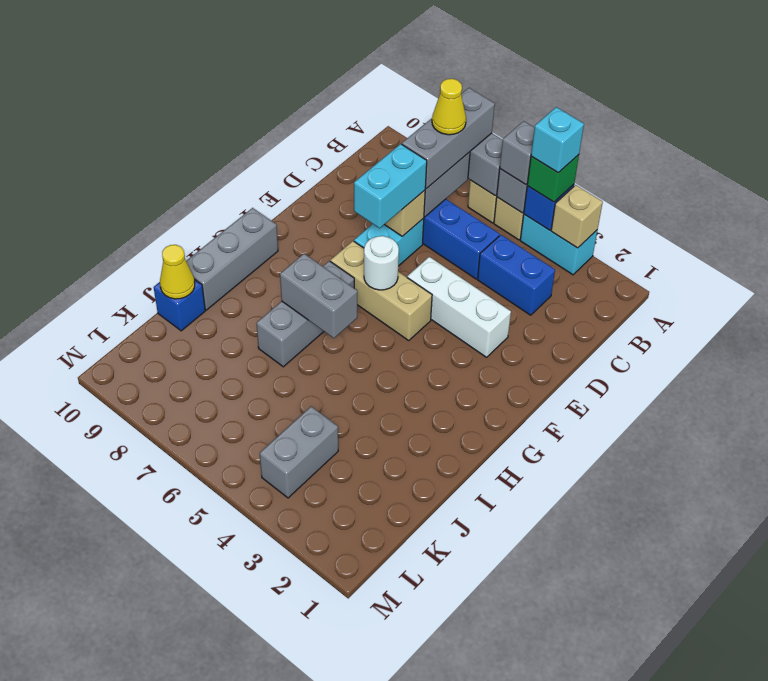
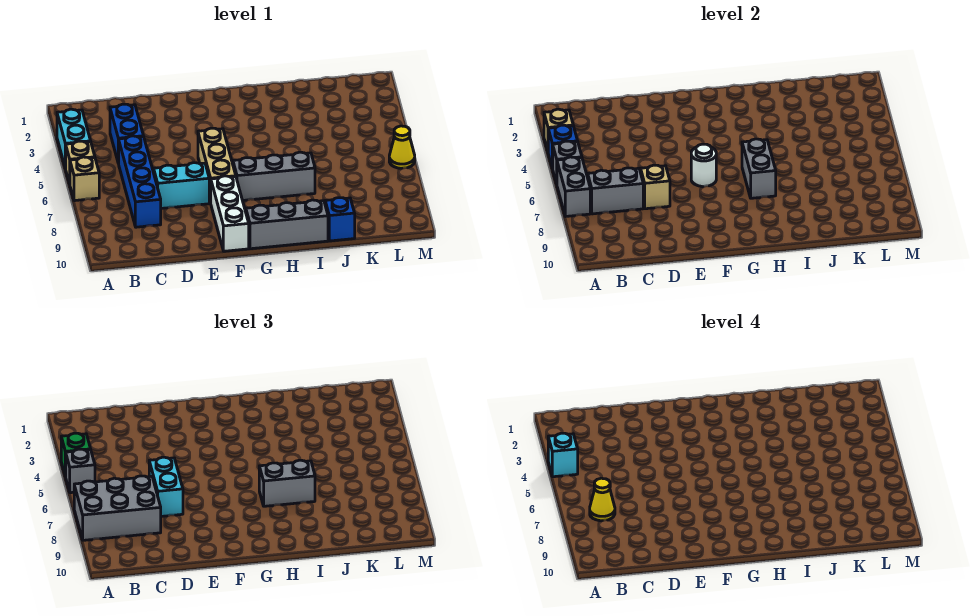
grey 1x3 brick [402,88,495,189] -> grey 2x3 brick [74,476,161,540]
cyan 1x2 brick [354,144,427,228] -> cyan 1x2 brick turned to [149,457,183,516]
white 1x3 brick [407,257,511,357] -> white 1x3 brick moved to [211,176,249,251]
yellow 1x1 cone [160,245,195,299] -> yellow 1x1 cone moved to [389,126,415,168]
grey 1x2 brick [260,407,338,498] -> grey 1x2 brick moved to [259,460,315,506]

